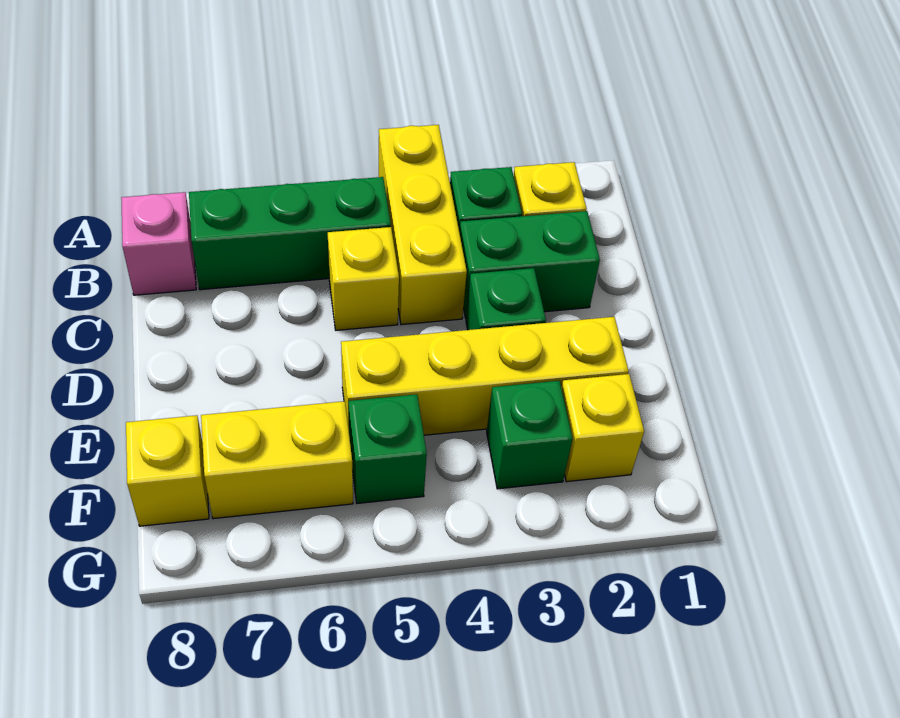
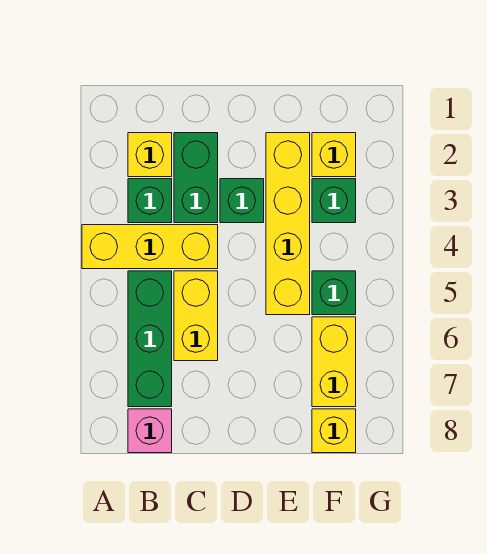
yellow 1x1 brick [328,227,399,330] -> yellow 1x2 brick [174,271,218,361]

